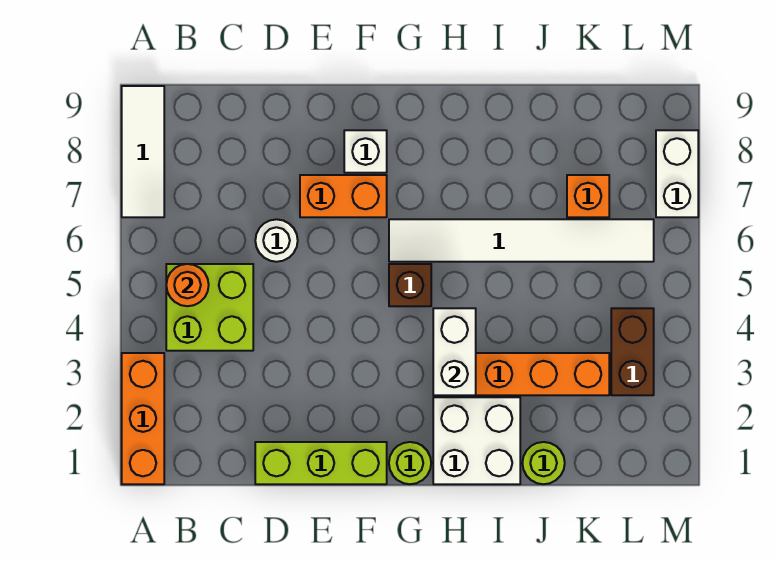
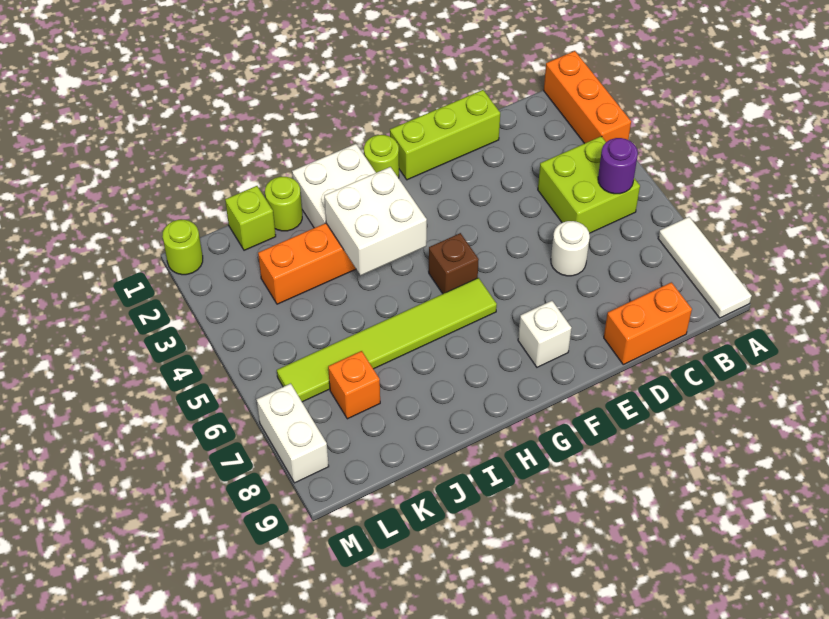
orange 1x1 round brick [166,264,209,306] -> purple 1x1 round brick [598,138,638,194]
orange 1x2 brick [300,175,387,217] -> orange 1x2 brick moved to [604,282,692,364]
white 1x6 tile [389,219,654,262] -> lime 1x6 tile [277,278,497,402]
white 1x2 brick [433,308,476,395] -> white 2x2 brick [324,167,427,275]
none -> lime 1x1 brick [225,186,276,250]
brown 1x2 brick [611,308,654,395] -> none
none -> lime 1x1 round brick [162,220,203,275]

